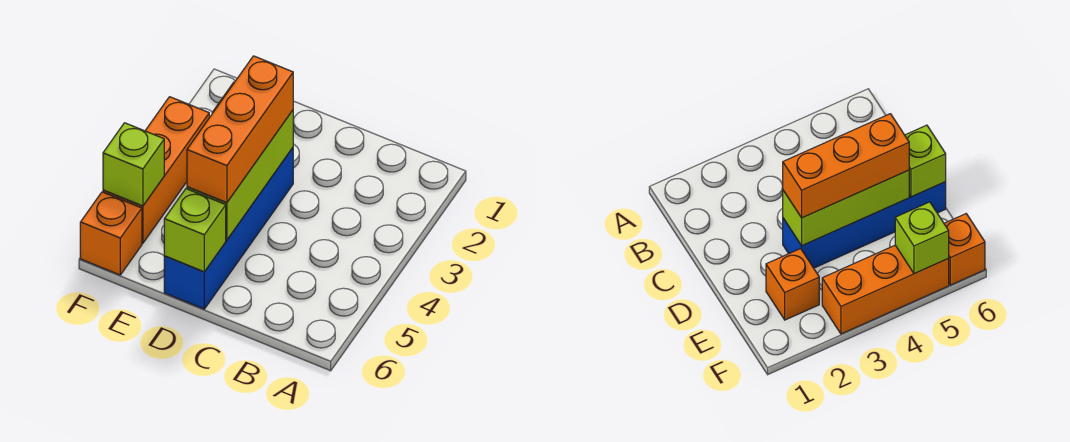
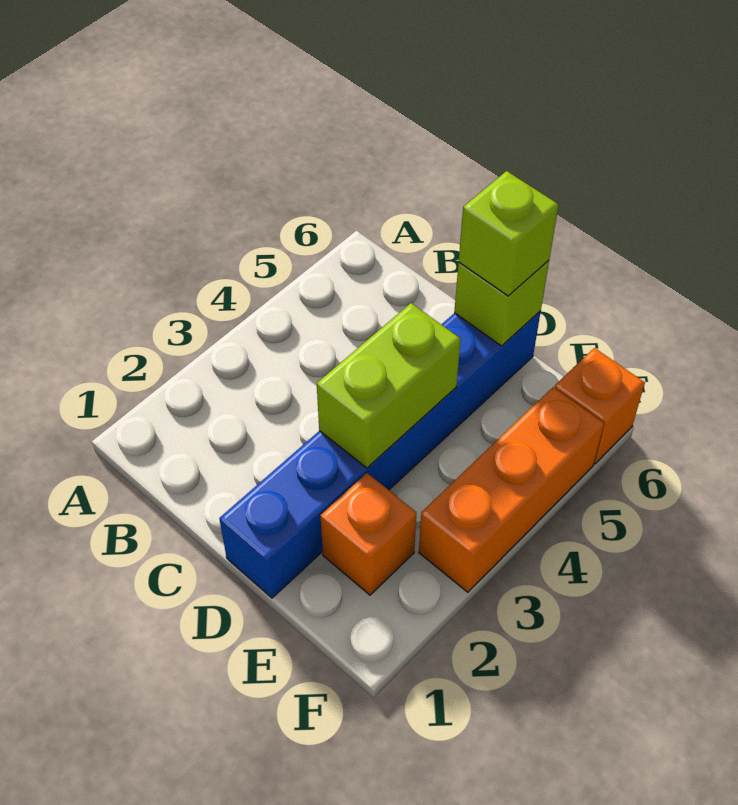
blue 1x4 brick [164,148,293,309] -> blue 1x6 brick [219,311,541,598]
lime 1x3 brick [187,110,293,240] -> lime 1x2 brick [317,303,461,468]
orange 1x3 brick [187,56,293,203] -> none
lime 1x1 brick [103,123,164,206] -> lime 1x1 brick moved to [459,171,559,296]

